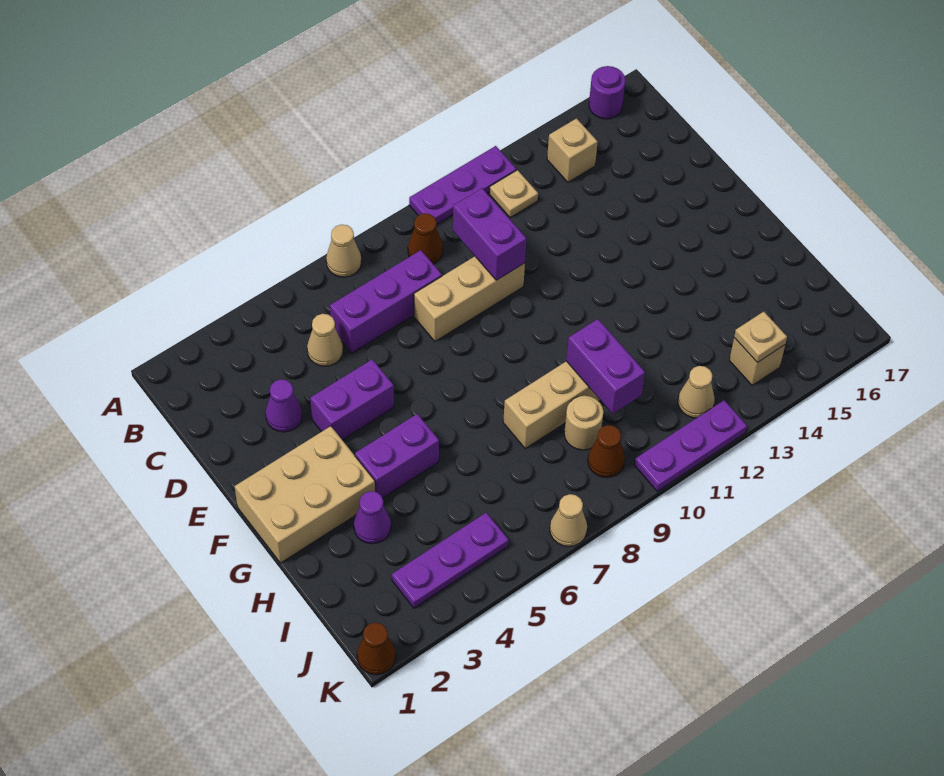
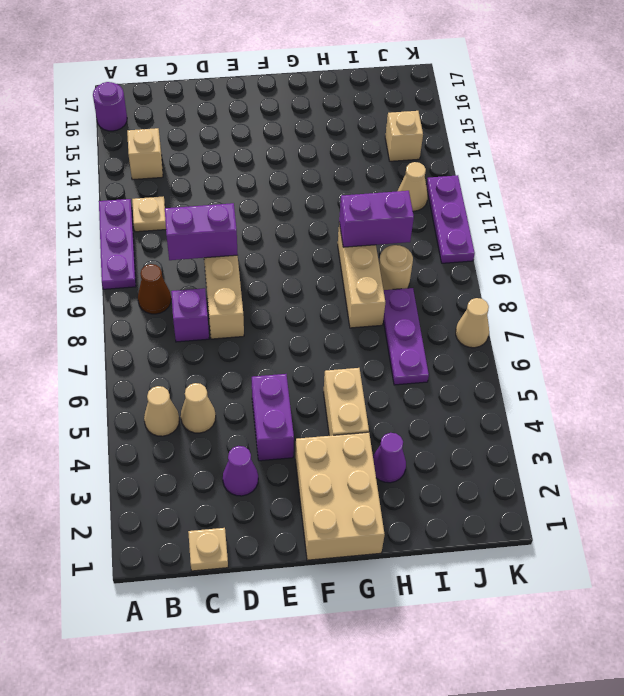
tan 1x1 cone [326,225,361,277] -> tan 1x1 cone moved to [144,386,179,436]
purple 1x3 brick [330,250,442,353] -> purple 1x1 brick [171,288,209,342]
purple 1x2 brick [355,414,439,498] -> tan 1x2 brick [323,368,369,436]
purple 1x3 plate [392,513,509,608] -> purple 1x3 plate moved to [383,288,429,385]
brown 1x1 cone [588,425,625,478] -> none
tan 1x1 plate [734,312,787,363] -> tan 1x1 plate moved to [188,528,228,571]
brown 1x1 cone [357,622,396,675] -> none

